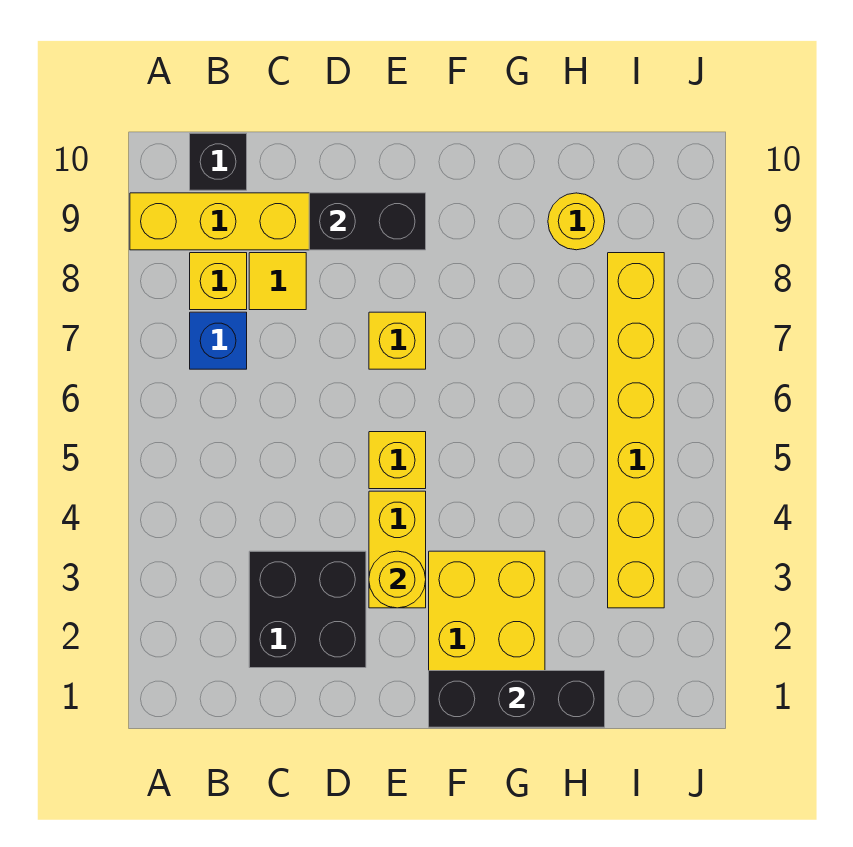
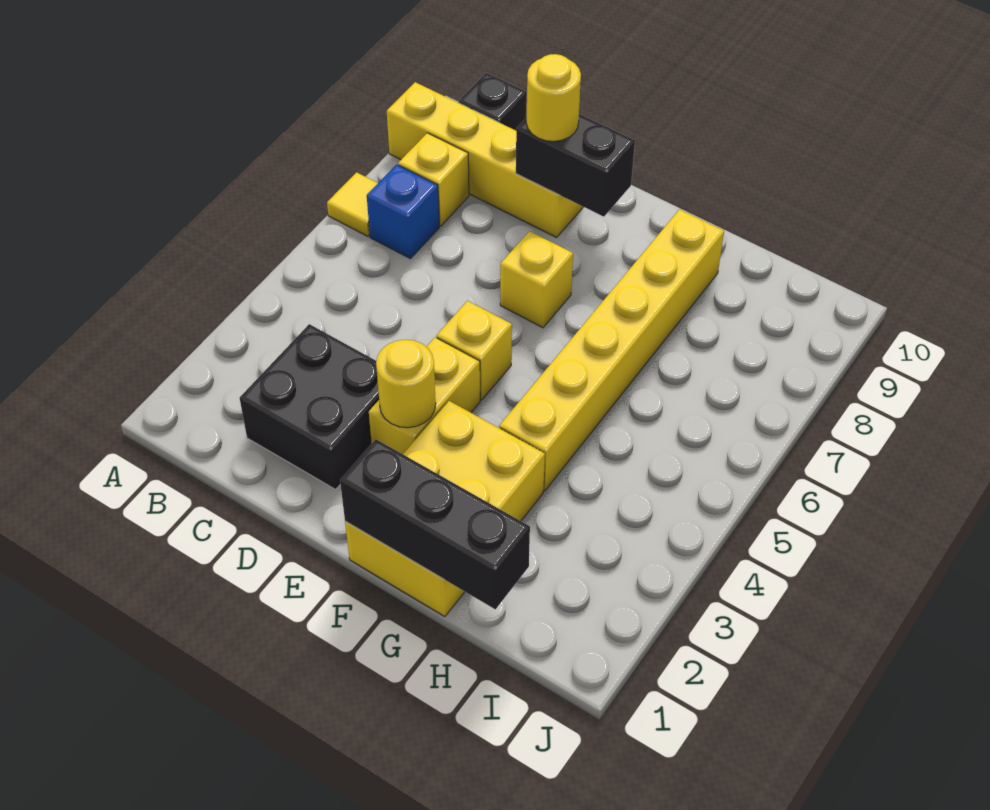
yellow 1x1 tile [249,253,306,310] -> yellow 1x1 tile moved to [327,172,378,236]
yellow 1x1 round brick [548,193,605,250] -> yellow 1x1 round brick moved to [526,54,581,141]
yellow 1x6 brick [608,253,664,608] -> yellow 1x6 brick moved to [499,209,724,491]

